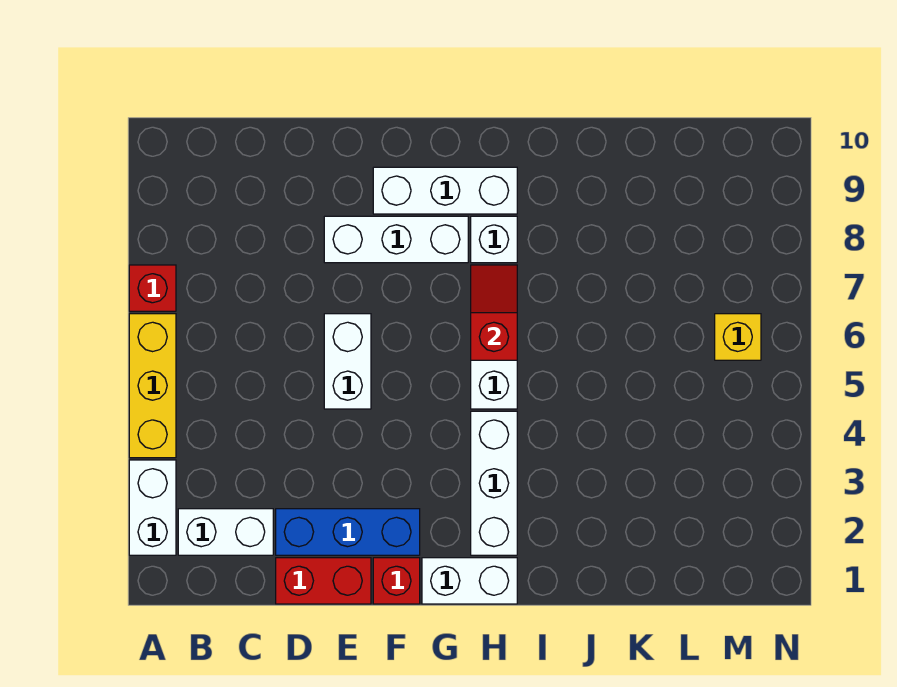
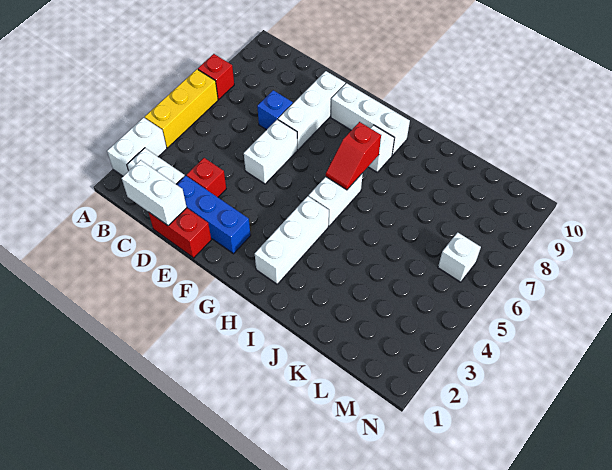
none -> blue 1x1 brick [257,90,293,130]
white 1x3 brick [324,216,468,263] -> white 1x3 brick turned to [278,71,345,150]
red 1x1 brick [373,558,420,604] -> red 1x1 brick moved to [187,158,226,197]
white 1x2 brick [422,558,517,604] -> white 1x2 brick moved to [122,160,187,226]
red 1x2 slope [471,265,517,360] -> red 1x2 slope turned to [326,122,381,190]
yellow 1x1 brick [715,314,761,360] -> white 1x1 brick [438,232,481,282]

